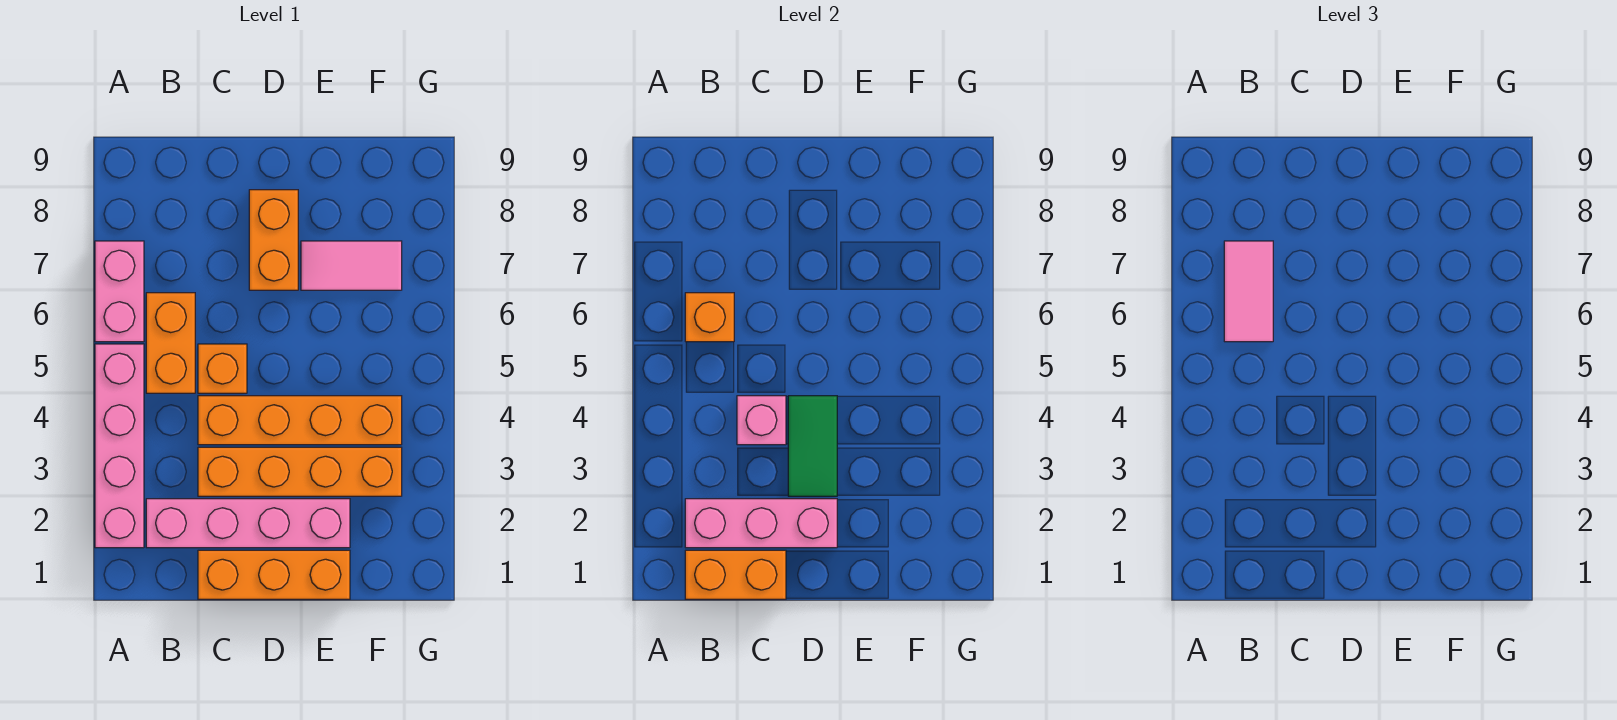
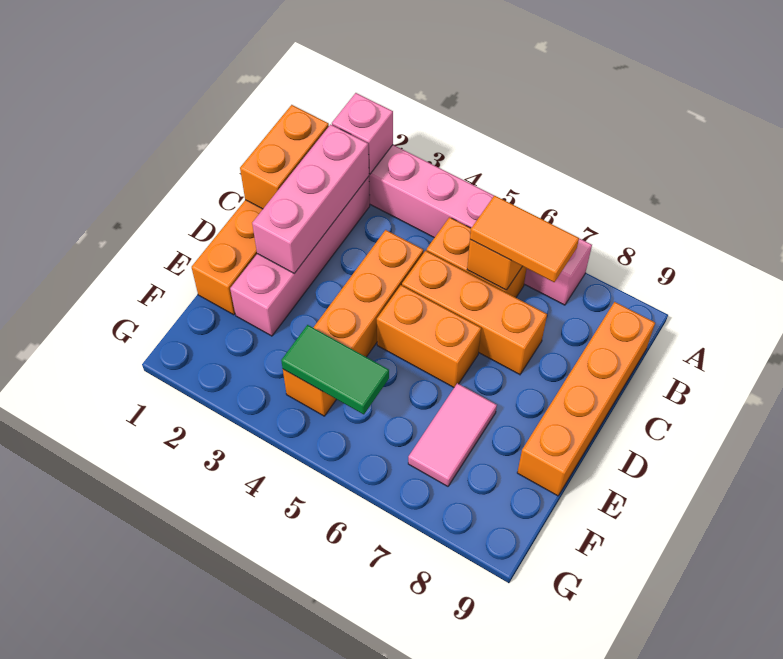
pink 1x2 tile [1224,241,1273,342] -> orange 1x2 tile [470,195,579,282]
orange 1x4 brick [198,447,402,496] -> orange 1x4 brick moved to [517,302,655,496]
pink 1x1 brick [737,396,786,445] -> pink 1x1 brick moved to [332,93,393,174]
orange 1x1 brick [198,344,247,393] -> orange 1x3 brick [402,251,547,375]
green 1x2 tile [788,396,837,496] -> green 1x2 tile moved to [281,325,389,414]
orange 1x2 brick [249,190,298,290] -> orange 1x2 brick moved to [377,285,481,387]

